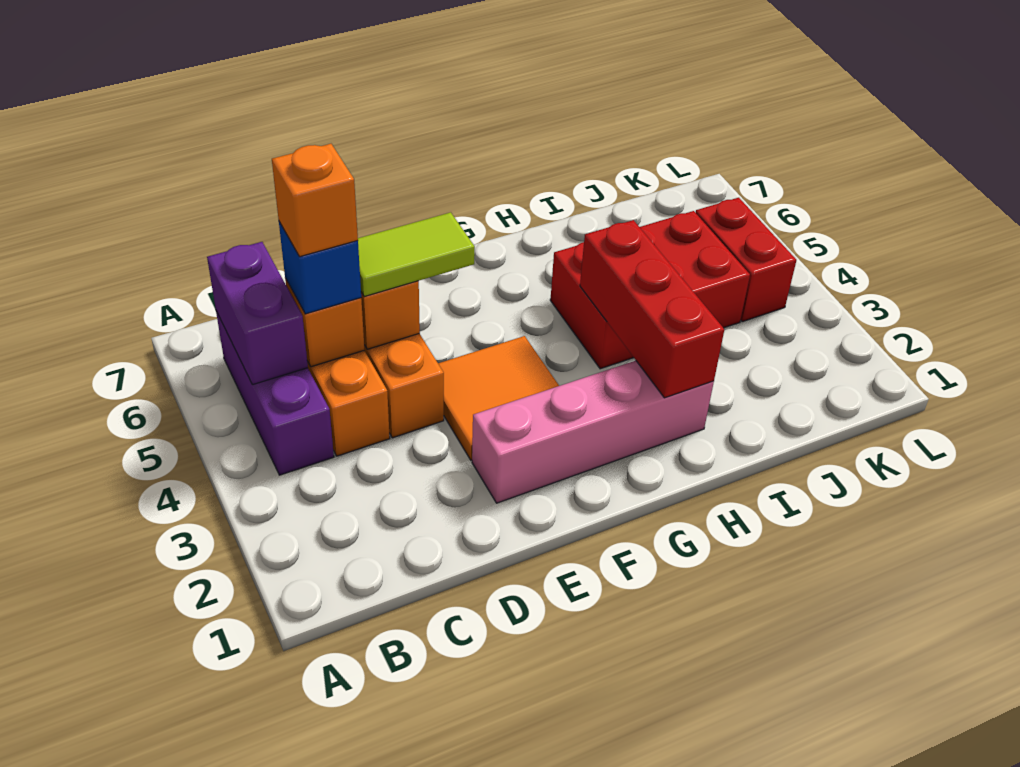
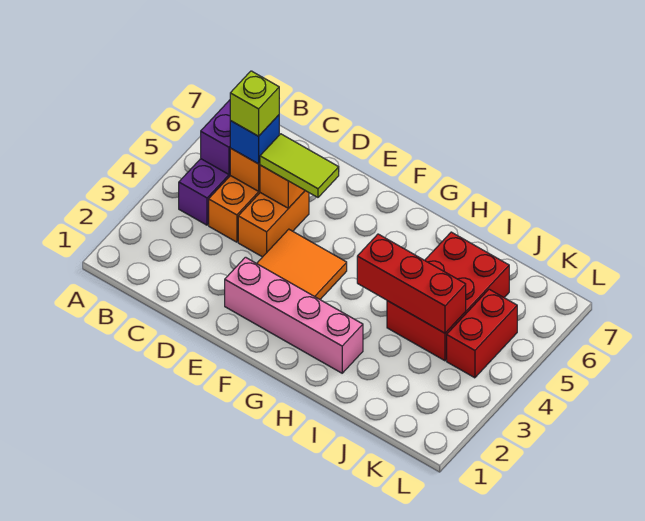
orange 1x1 brick [272,144,358,257] -> lime 1x1 brick [230,71,279,136]
red 1x3 brick [580,220,724,398] -> red 1x3 brick turned to [357,234,466,333]
red 2x3 brick [550,211,750,369] -> red 2x3 brick turned to [387,232,509,361]

